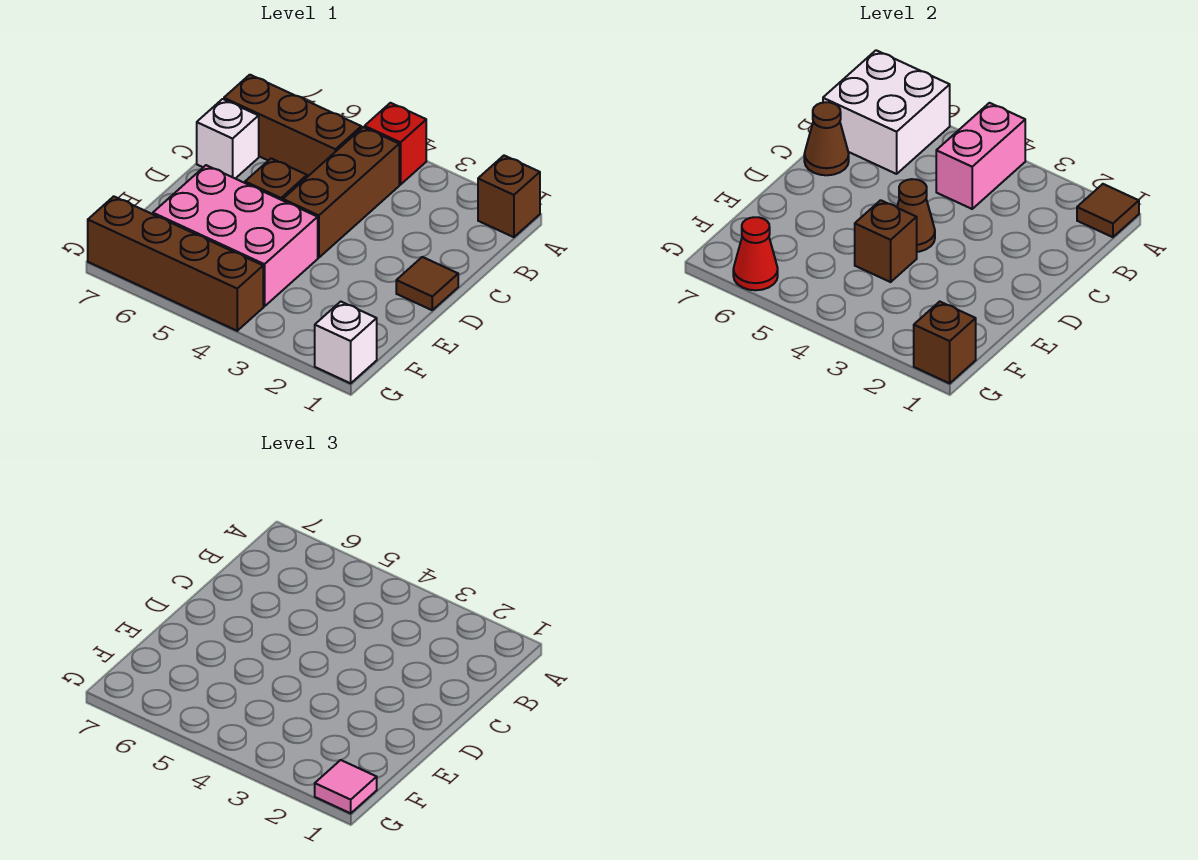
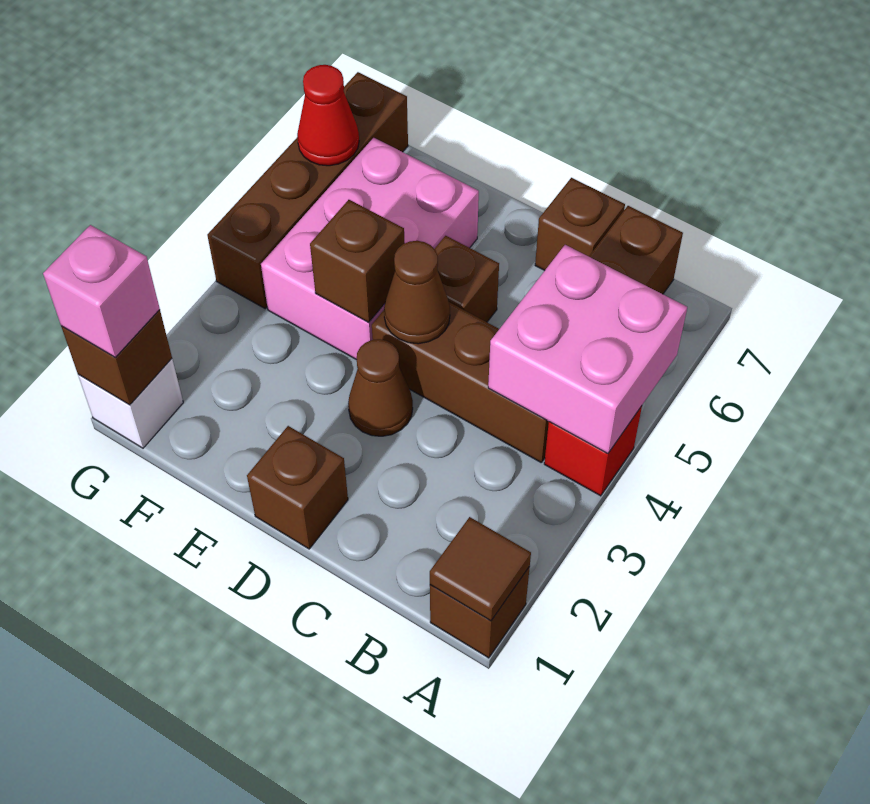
pink 1x2 brick [936,103,1025,209] -> pink 2x2 brick [488,245,687,454]
white 2x2 brick [823,50,950,174] -> none
white 1x1 brick [197,99,259,179] -> brown 1x1 brick [535,178,625,271]
brown 1x1 cone [804,102,849,175] -> brown 1x1 cone moved to [348,339,413,436]
brown 1x1 tile [396,257,458,310] -> brown 1x1 brick [247,426,348,549]
pink 1x1 tile [315,760,377,813] -> pink 1x1 brick [43,225,160,357]

